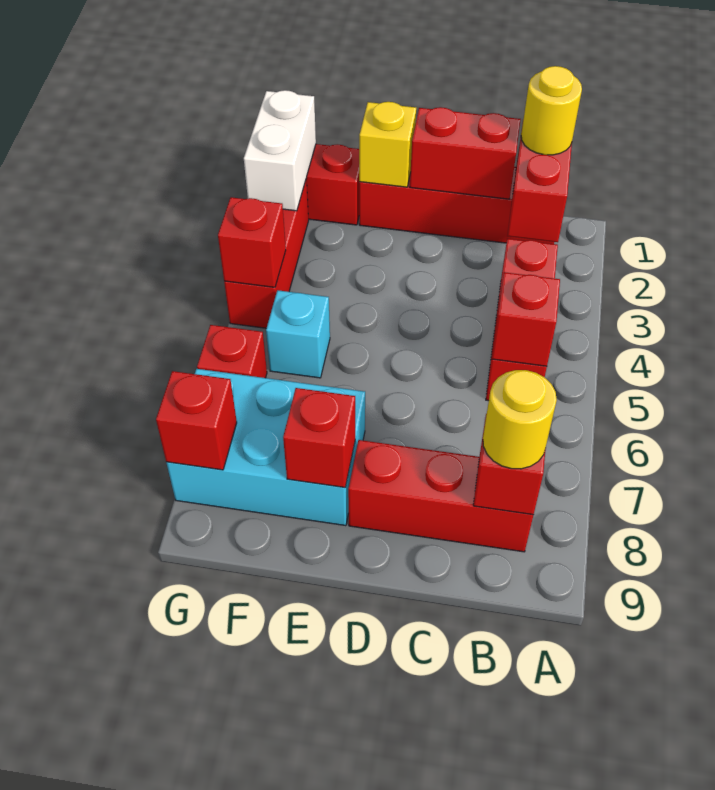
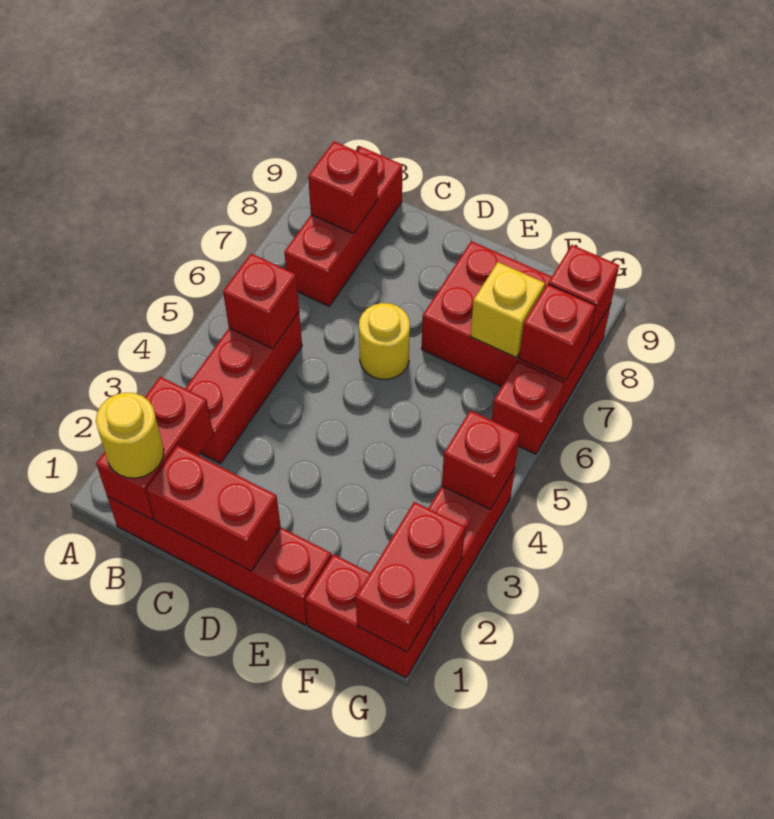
red 1x3 brick [348,440,533,552] -> red 1x3 brick turned to [284,147,402,306]
yellow 1x1 round brick [483,370,557,469] -> yellow 1x1 round brick moved to [359,303,410,379]
yellow 1x1 brick [359,102,416,187] -> yellow 1x1 brick moved to [470,262,545,358]
cyan 2x3 brick [166,369,365,526] -> red 2x3 brick [422,241,611,413]
red 1x1 brick [283,388,355,487] -> red 1x1 brick moved to [519,284,596,380]
cyan 1x1 brick [266,290,330,378] -> none
white 1x2 brick [244,90,316,211] -> red 1x2 brick [356,502,465,652]

